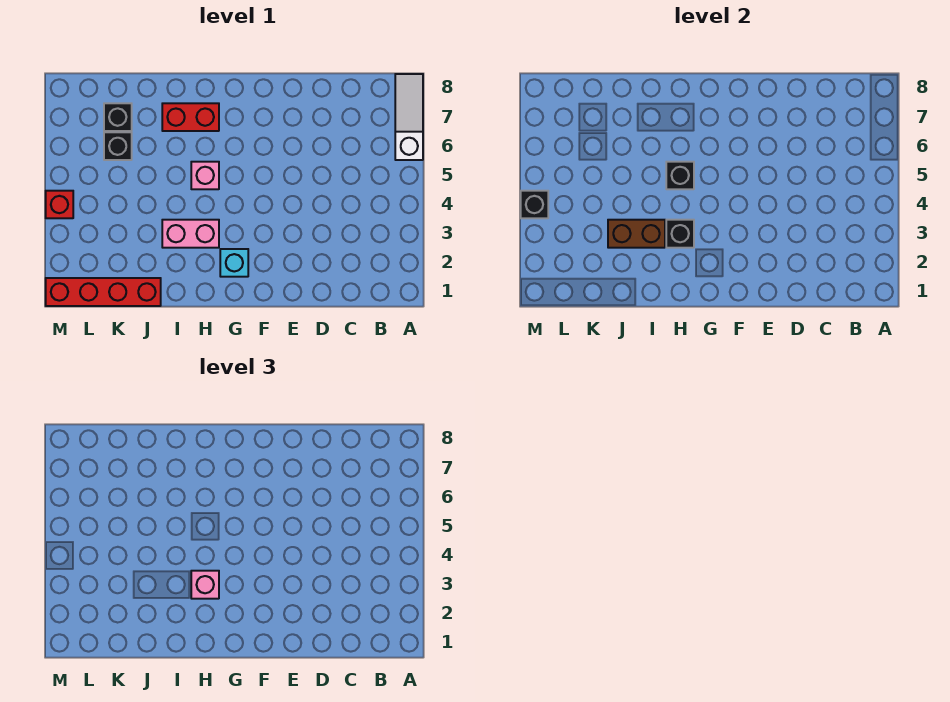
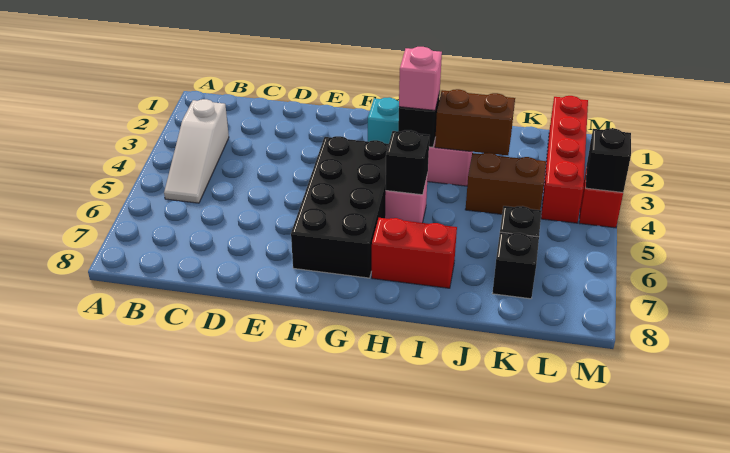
white 1x3 slope [395,74,423,160] -> white 1x3 slope moved to [164,99,229,203]
none -> black 2x4 brick [291,136,389,278]
red 1x4 brick [46,278,161,306] -> red 1x4 brick turned to [541,96,588,223]
none -> brown 1x2 brick [465,153,546,214]

